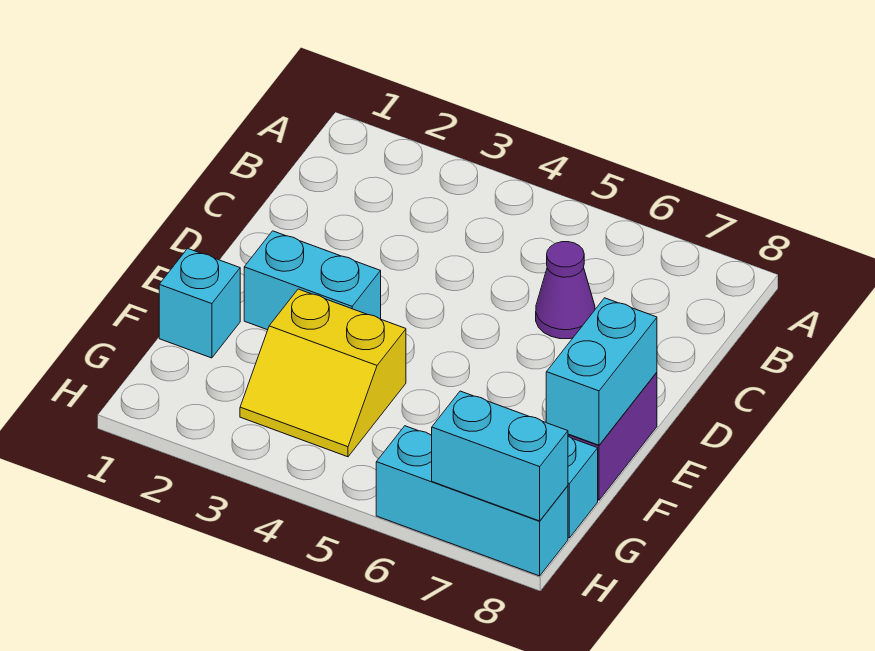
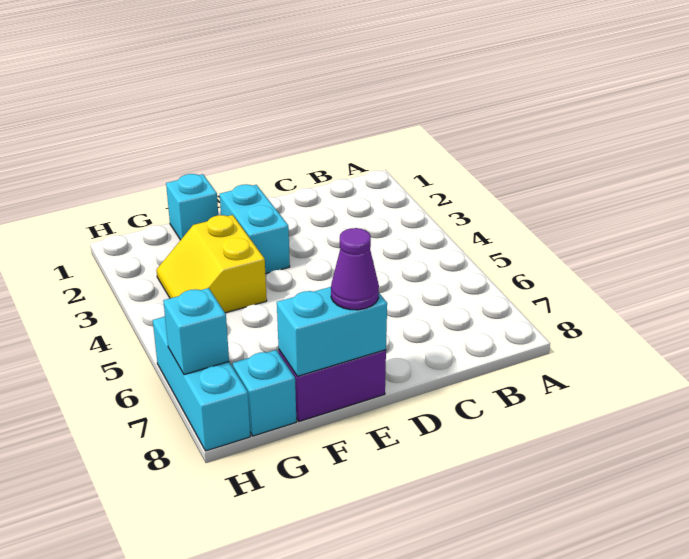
purple 1x1 cone [536,242,595,339] -> purple 1x1 cone moved to [331,228,379,310]
cyan 1x2 brick [431,391,568,521] -> cyan 1x1 brick [163,288,229,375]

